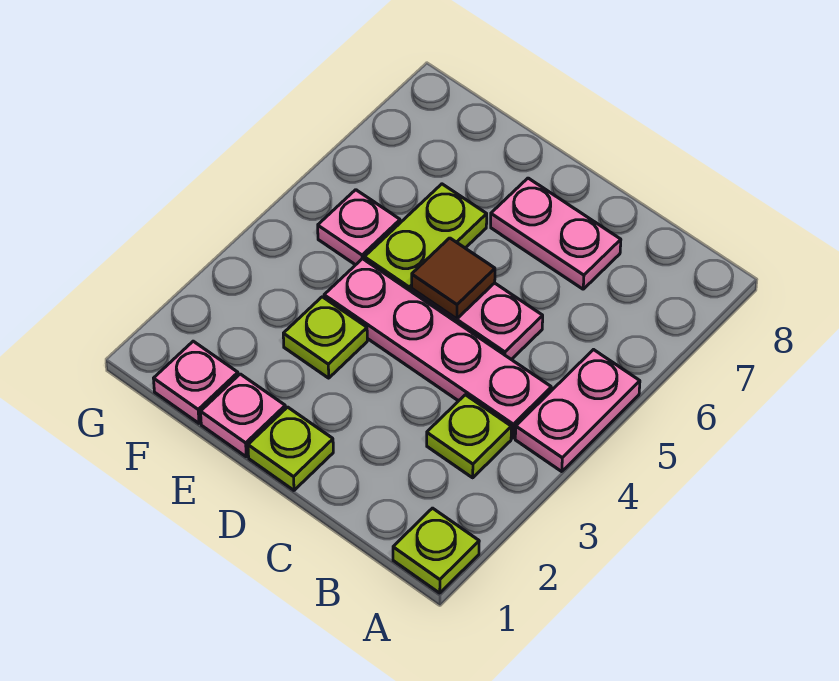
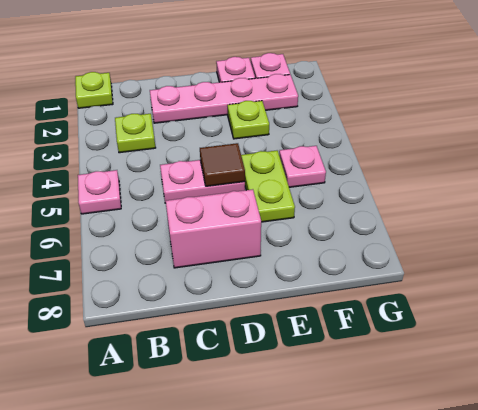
pink 1x2 plate [515,350,640,472] -> pink 1x1 plate [78,170,121,214]
pink 1x4 plate [324,259,551,438] -> pink 1x4 plate moved to [150,74,298,123]
pink 1x2 plate [491,178,621,289] -> pink 1x2 brick [166,189,261,268]
lime 1x1 plate [248,407,333,490] -> none

